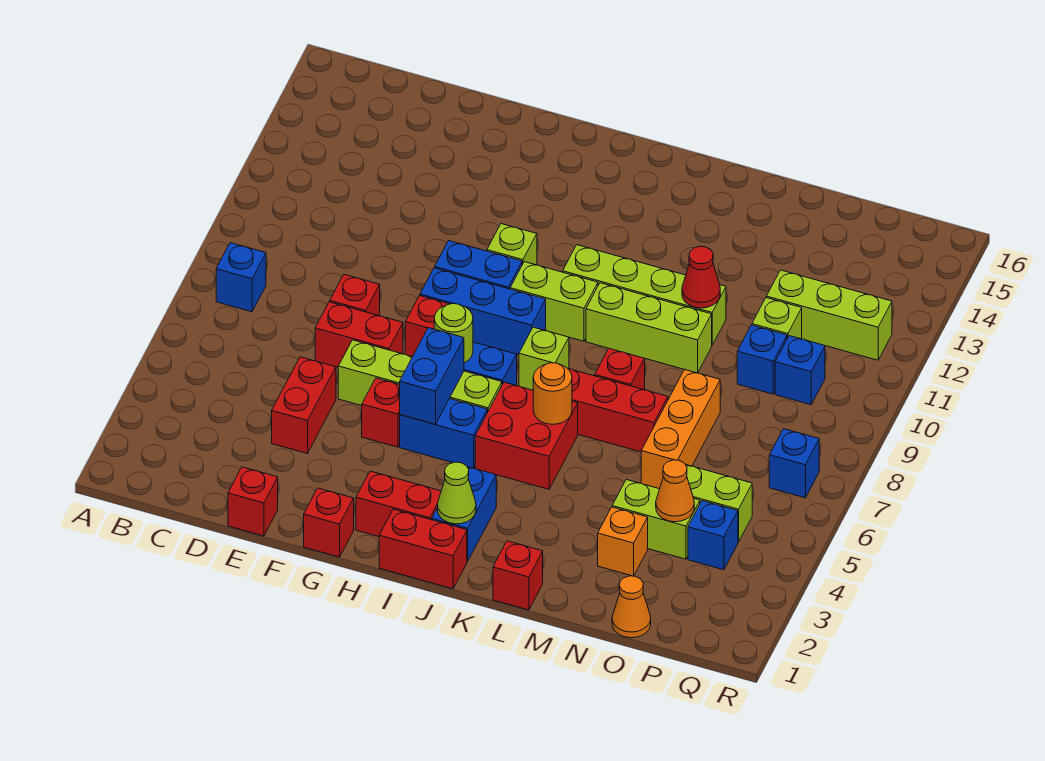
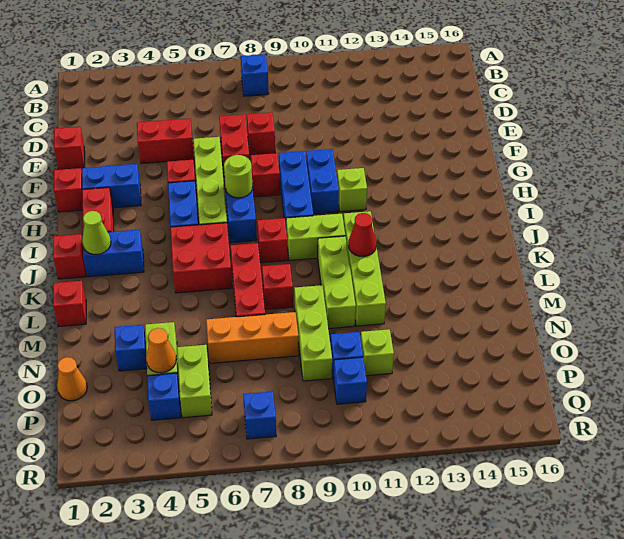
blue 1x2 brick [400,328,464,424] -> blue 1x2 brick moved to [82,164,141,208]
red 1x2 brick [379,509,467,589] -> red 1x1 brick [53,234,86,279]
lime 1x2 brick [510,262,598,341] -> lime 1x2 brick turned to [286,214,345,261]
lime 1x1 brick [519,327,569,390] -> red 1x1 brick [257,218,288,263]
orange 1x1 round brick [533,363,572,424] -> none
red 1x1 cone [682,246,720,308] -> red 1x1 cone moved to [349,213,376,257]
orange 1x1 brick [598,507,648,576] -> blue 1x1 brick [115,325,147,371]
lime 1x3 brick [766,270,892,360] -> lime 1x3 brick moved to [294,285,332,381]

